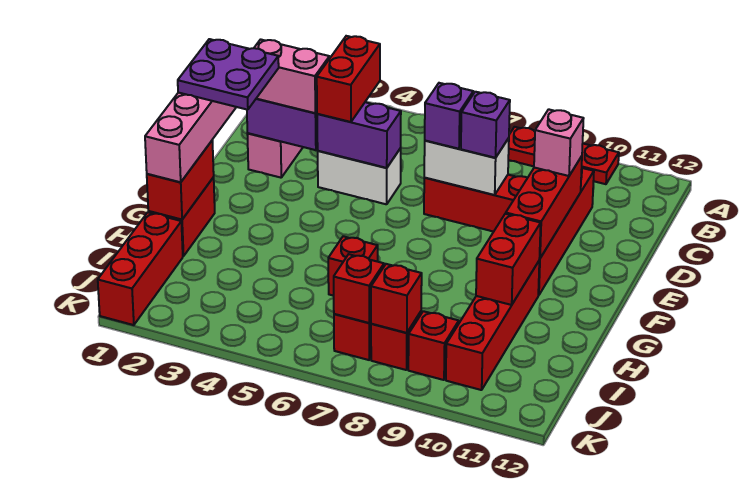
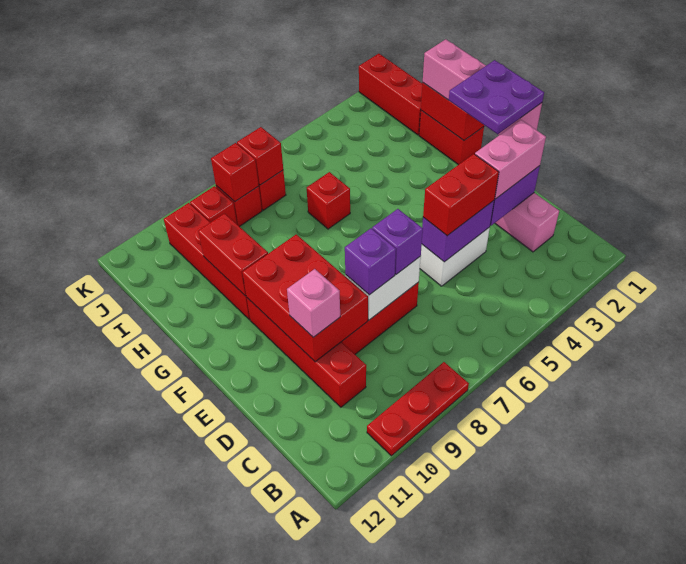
red 1x2 brick [317,36,380,122] -> red 1x2 brick turned to [423,154,499,236]
red 1x3 brick [506,156,582,258] -> red 2x3 brick [242,234,368,362]

